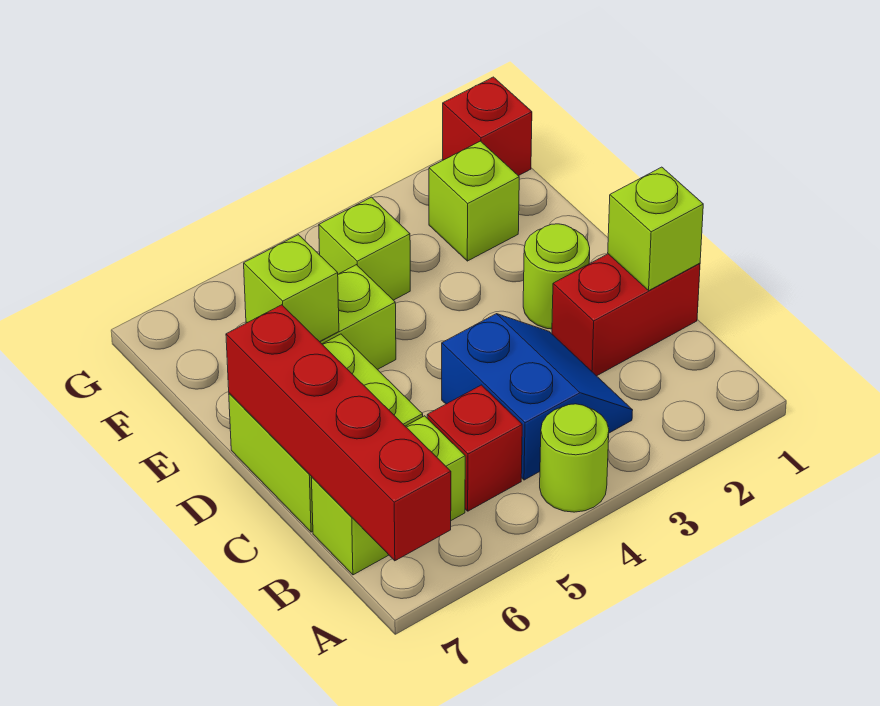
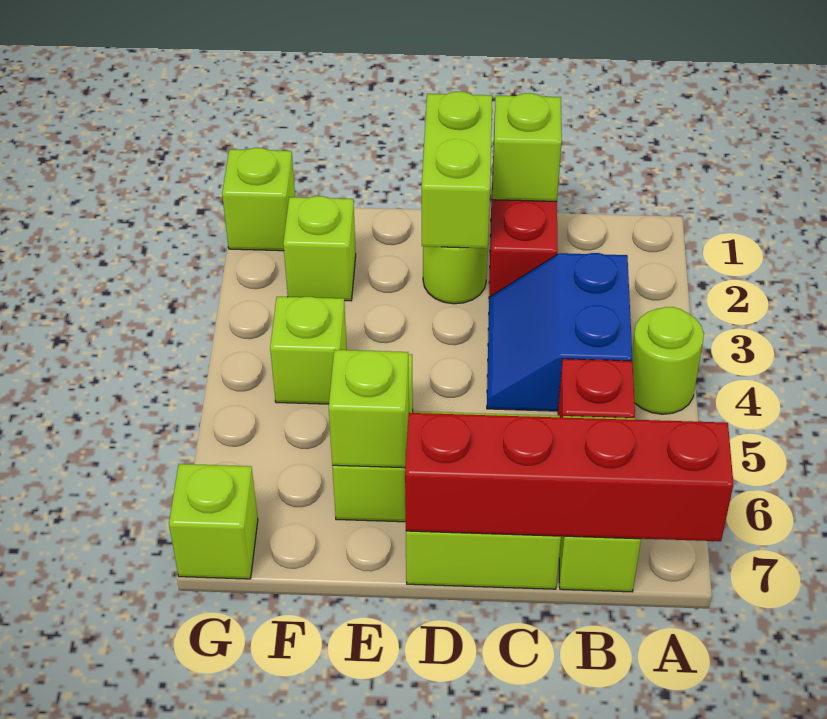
blue 2x2 slope [442,314,633,480] -> blue 2x2 slope turned to [487,253,632,411]
none -> lime 1x2 brick [422,92,492,248]
red 1x1 brick [443,77,532,176] -> lime 1x1 brick [222,148,295,251]
none -> lime 1x1 brick [169,464,258,579]

